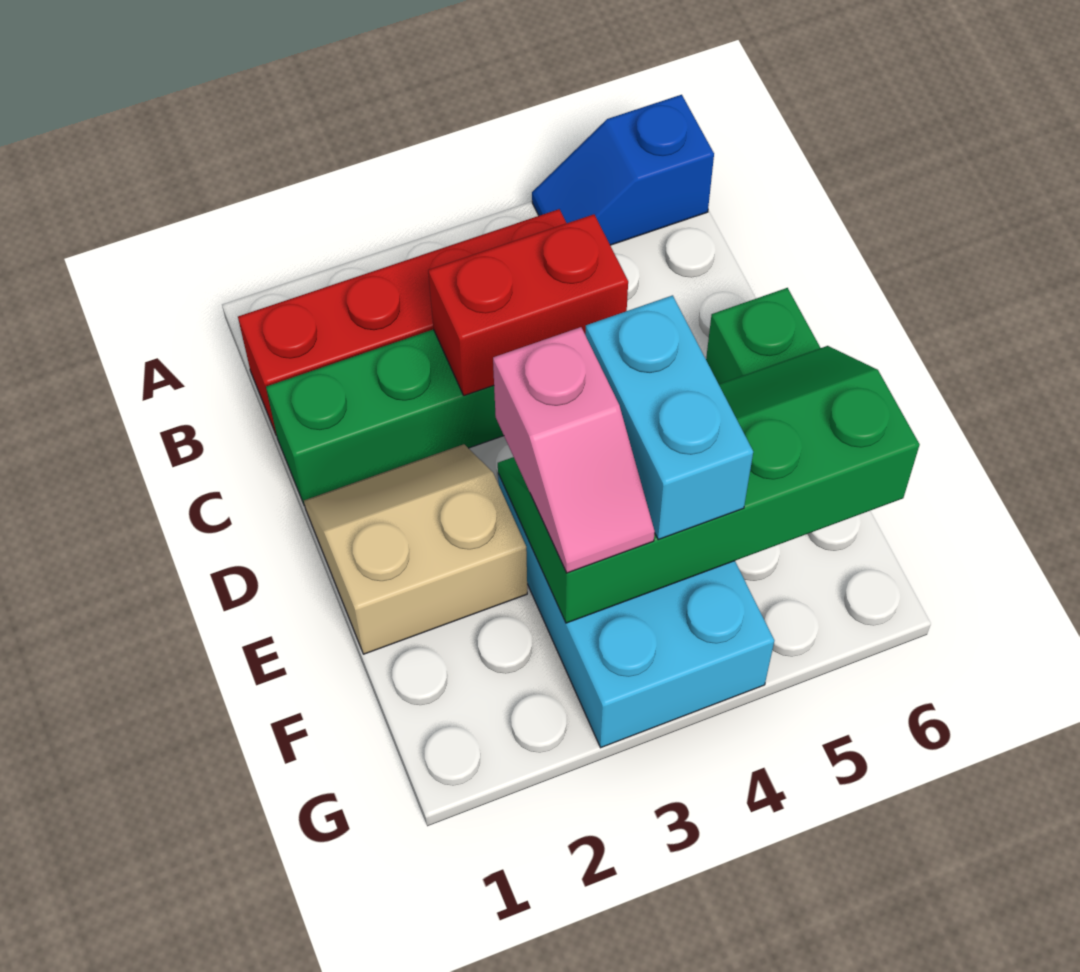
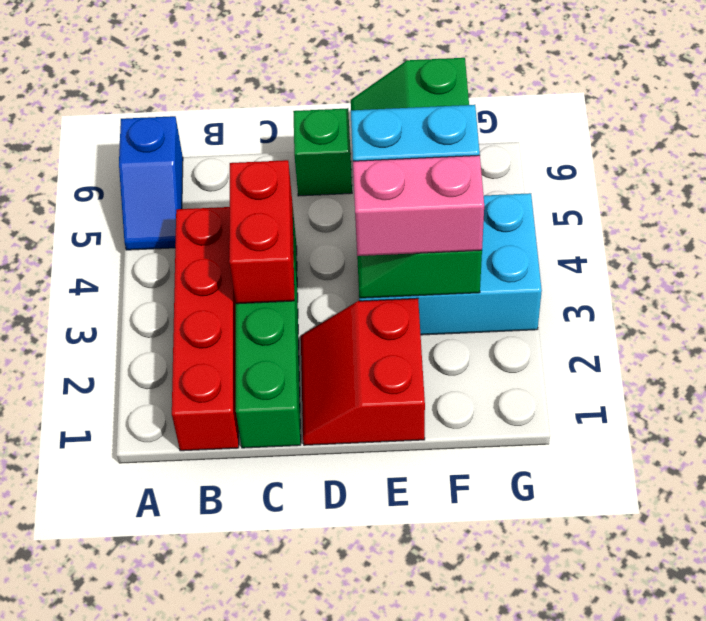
tan 2x2 slope [304,444,527,654] -> red 2x2 slope [301,298,425,445]
pink 1x2 slope [493,327,655,573] -> pink 1x2 brick [353,155,484,256]

